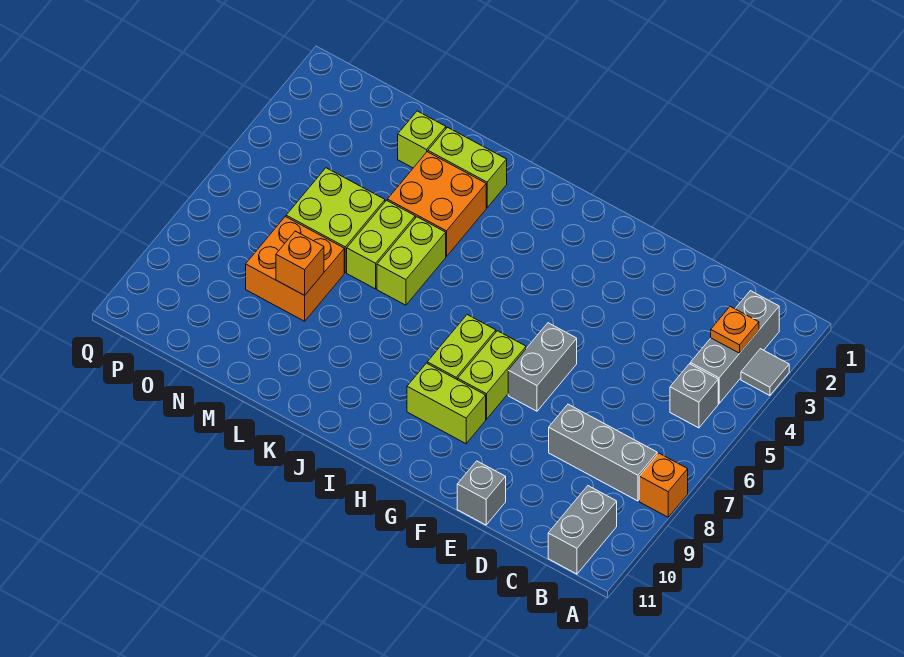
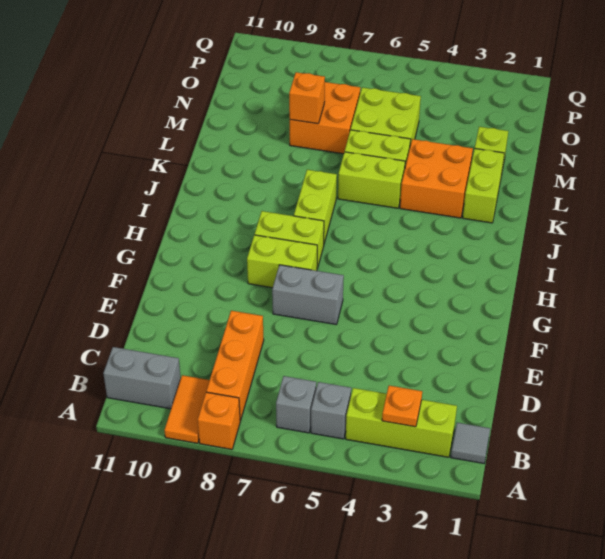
grey 1x1 tile [741,349,789,396] -> grey 1x1 tile moved to [451,423,490,463]
none -> orange 1x2 tile [164,375,210,443]
grey 1x3 brick [690,291,779,403] -> lime 1x3 brick [346,388,457,457]
grey 1x3 brick [549,404,657,501] -> orange 1x3 brick [206,311,264,421]
grey 1x1 brick [457,461,506,525] -> grey 1x1 brick moved to [276,376,316,433]
lime 1x2 brick [407,363,486,444] -> lime 1x2 brick moved to [294,170,337,243]

